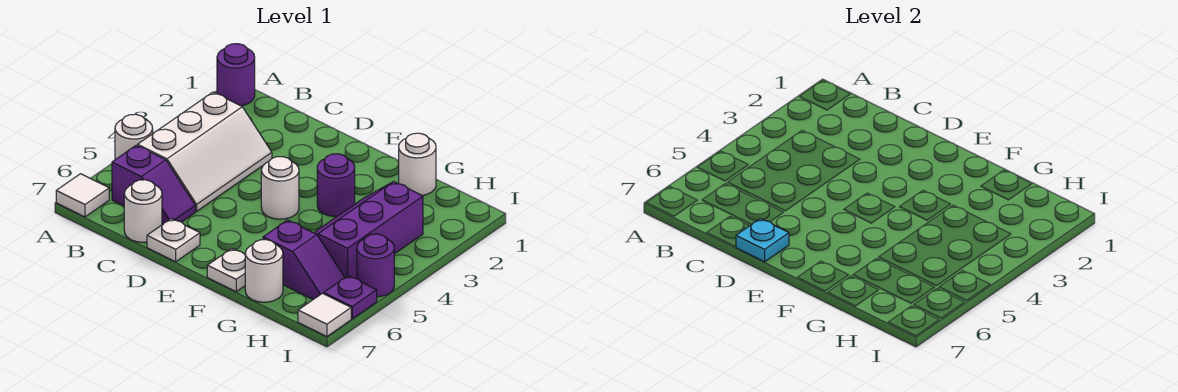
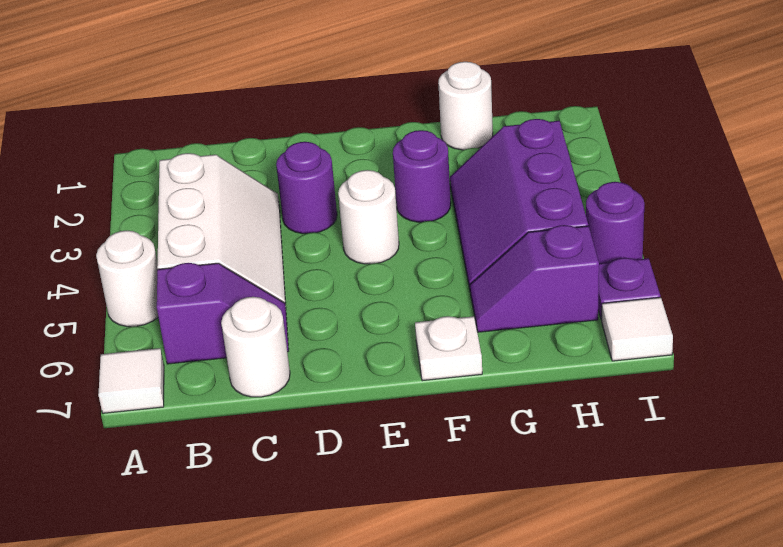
purple 1x1 round brick [217,44,255,106] -> purple 1x1 round brick moved to [276,142,337,234]
white 1x1 plate [147,219,200,262] -> none
cyan 1x1 plate [736,219,789,262] -> none
purple 1x2 slope [263,220,345,299] -> purple 1x2 slope turned to [470,225,599,332]
white 1x1 round brick [245,240,283,302] -> none

